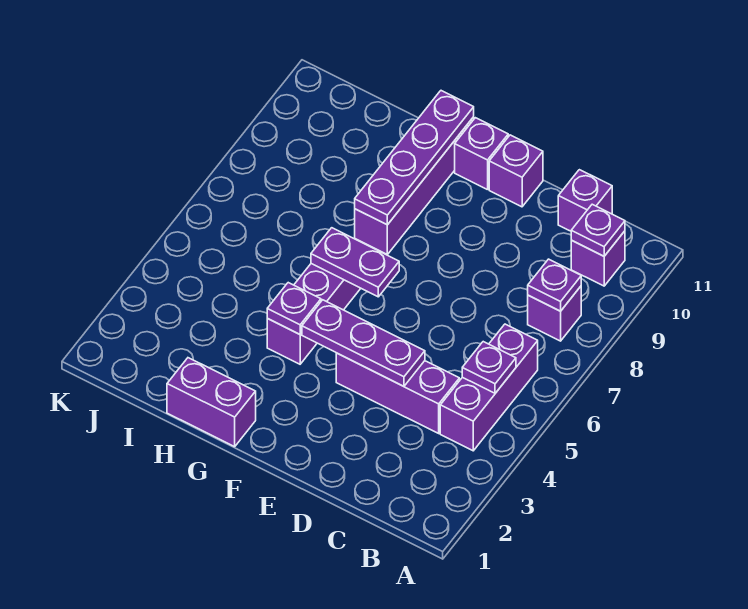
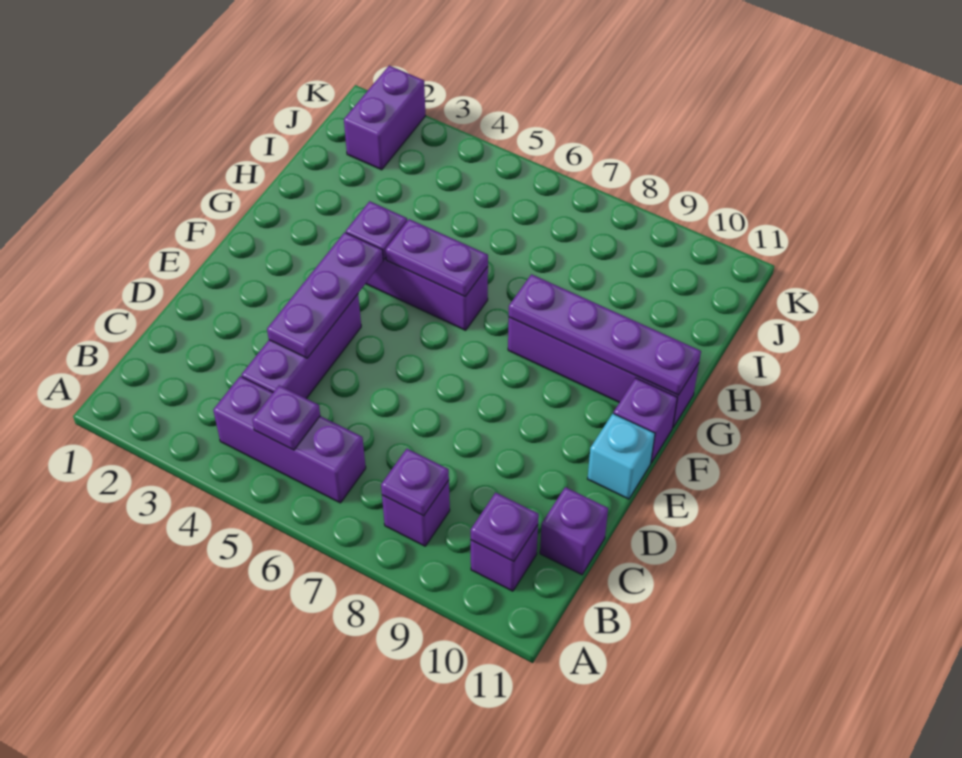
purple 1x1 brick [489,135,543,207] -> cyan 1x1 brick [588,413,655,499]
purple 1x2 plate [311,228,399,297] -> purple 1x2 plate turned to [386,219,488,297]
purple 1x2 brick [167,358,256,447] -> purple 1x2 brick moved to [344,66,426,170]

